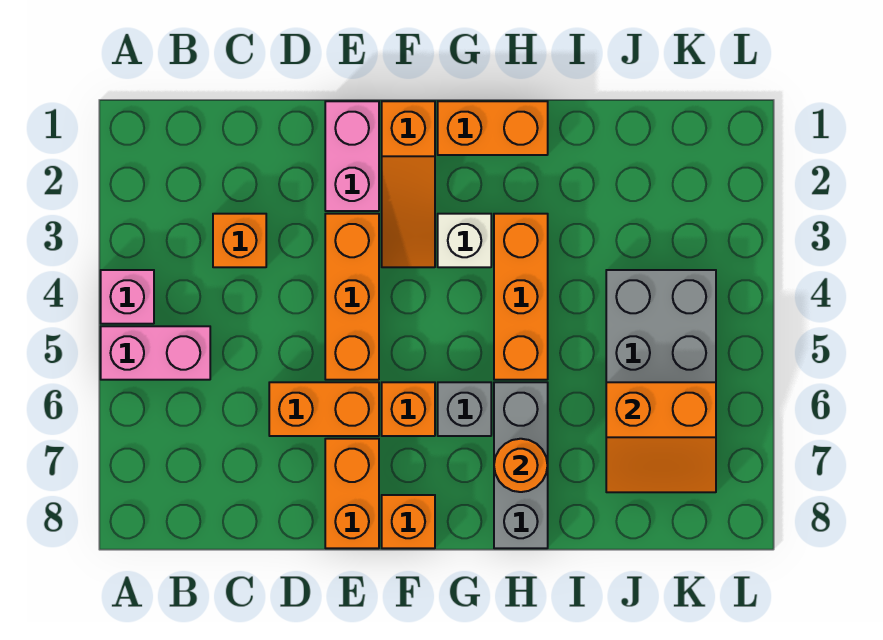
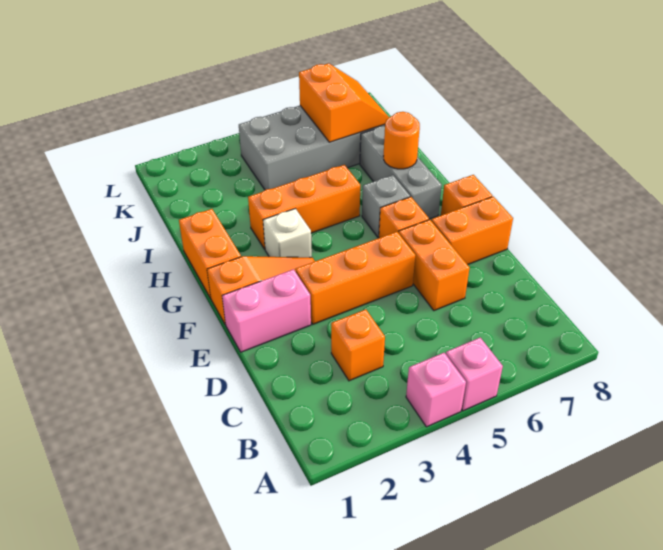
pink 1x2 brick [101,326,210,380] -> pink 1x1 brick [446,338,503,411]
grey 1x3 brick [494,382,548,548] -> grey 1x3 brick turned to [360,126,442,219]

